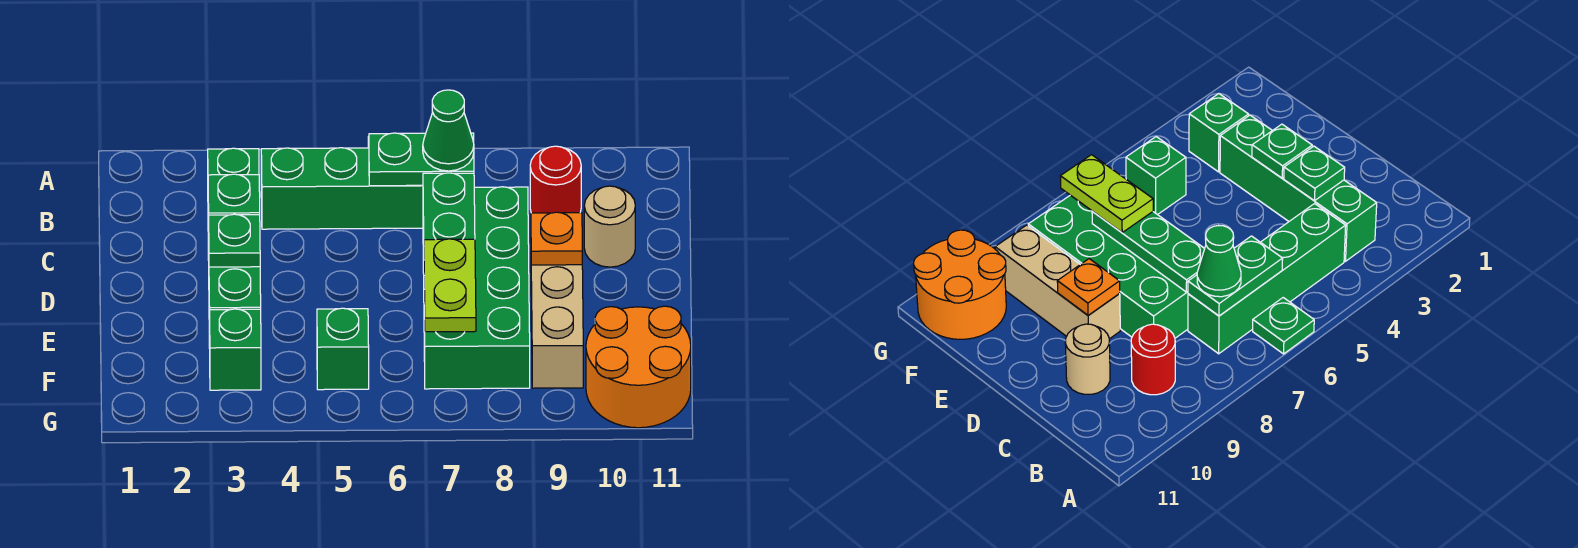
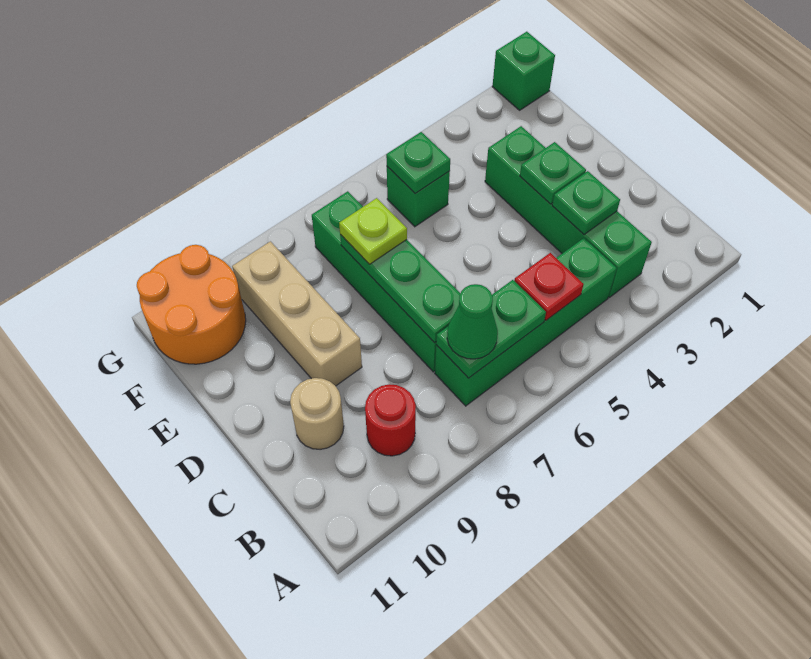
green 1x1 plate [1253,298,1314,354] -> green 1x1 plate moved to [386,132,450,193]
none -> red 1x1 plate [514,253,584,320]
green 2x4 brick [423,187,530,389] -> green 1x4 brick [312,191,436,372]
orange 1x1 plate [531,212,582,265] -> none
lime 1x2 plate [424,239,476,332] -> lime 1x1 plate [339,198,407,264]
green 1x1 brick [210,309,261,390] -> green 1x1 brick moved to [492,32,555,110]

